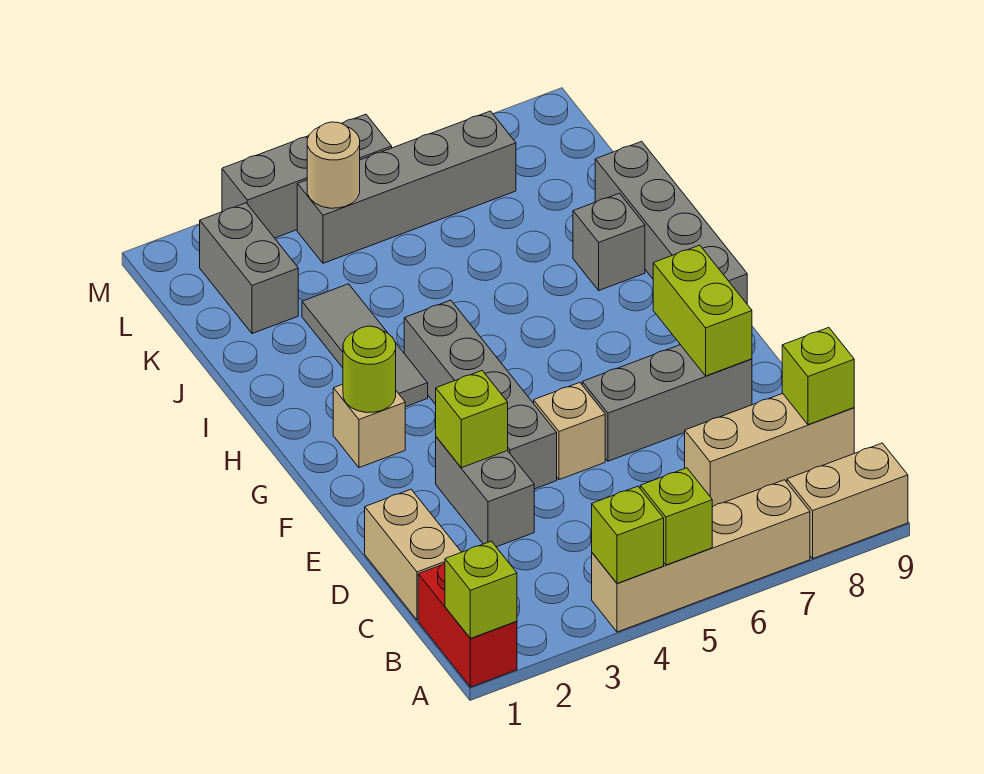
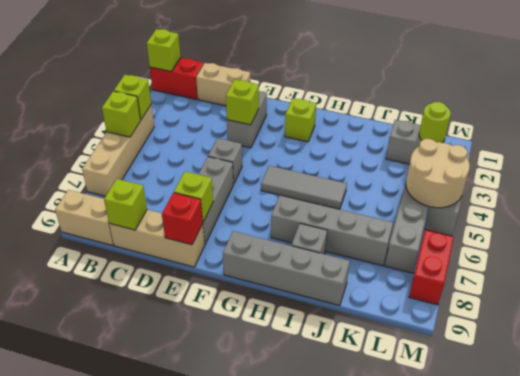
tan 1x2 brick [787,443,908,559] -> tan 1x2 brick turned to [55,190,114,245]
tan 1x3 brick [685,393,854,507] -> tan 1x3 brick turned to [109,210,205,267]
grey 1x2 brick [436,437,534,547] -> grey 1x2 brick turned to [227,91,267,148]
grey 1x4 brick [404,300,557,489] -> grey 1x4 brick moved to [271,195,393,266]
tan 1x1 brick [534,383,605,480] -> grey 1x1 brick [208,138,242,184]
lime 1x2 brick [653,245,752,376] -> lime 1x1 brick [174,172,213,222]
none -> red 1x1 brick [162,193,203,245]
tan 1x1 brick [333,384,405,468] -> lime 1x1 brick [285,98,316,142]
lime 1x1 round brick [343,326,396,413] -> lime 1x1 round brick moved to [419,102,451,143]
grey 1x3 tile [302,284,428,407] -> grey 1x3 tile moved to [261,166,347,209]
tan 1x1 round brick [307,122,360,208] -> tan 2x2 round brick [406,139,470,208]
none -> red 1x2 brick [409,230,454,305]

